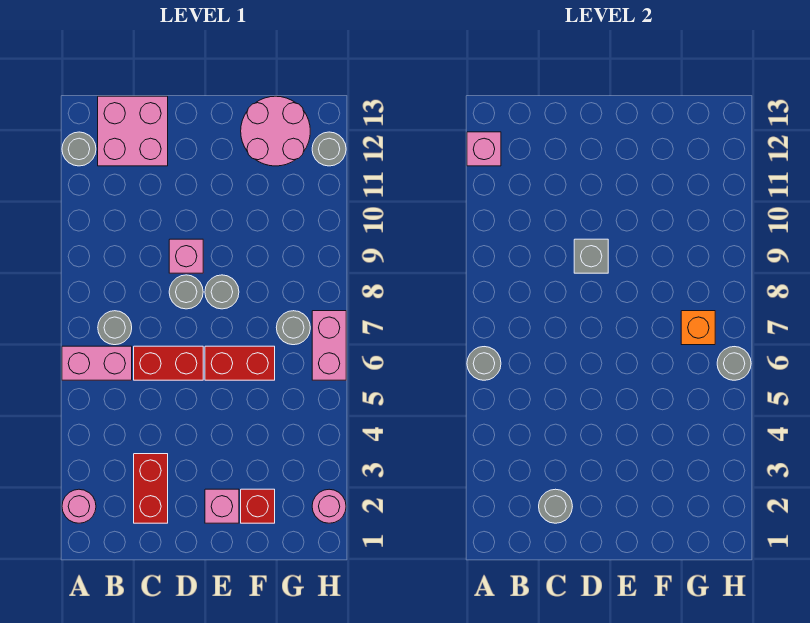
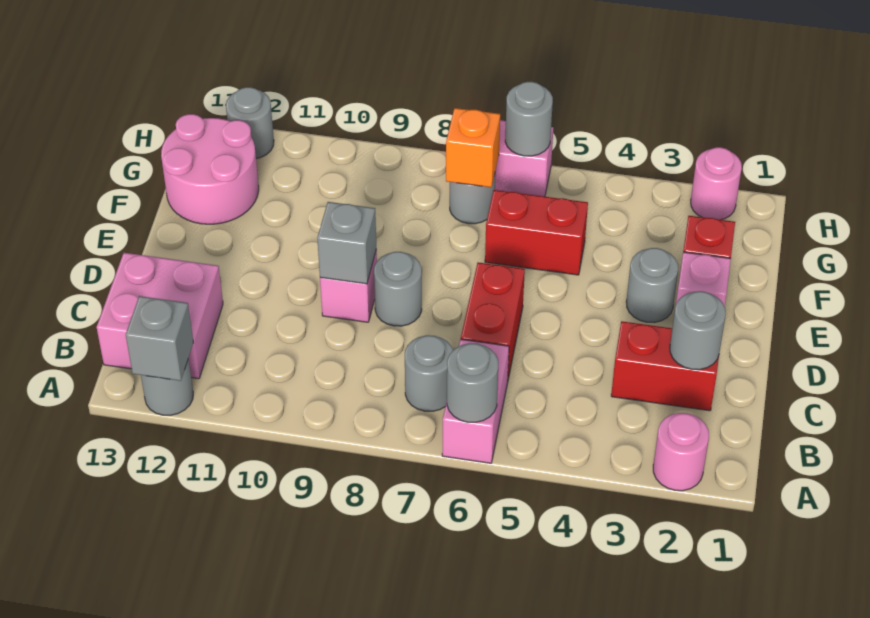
pink 1x1 brick [467,132,501,166] -> grey 1x1 brick [126,296,193,381]
red 1x2 brick [205,346,275,380] -> red 1x2 brick turned to [485,190,588,275]
grey 1x1 round brick [205,275,239,309] -> grey 1x1 round brick moved to [626,248,678,323]

